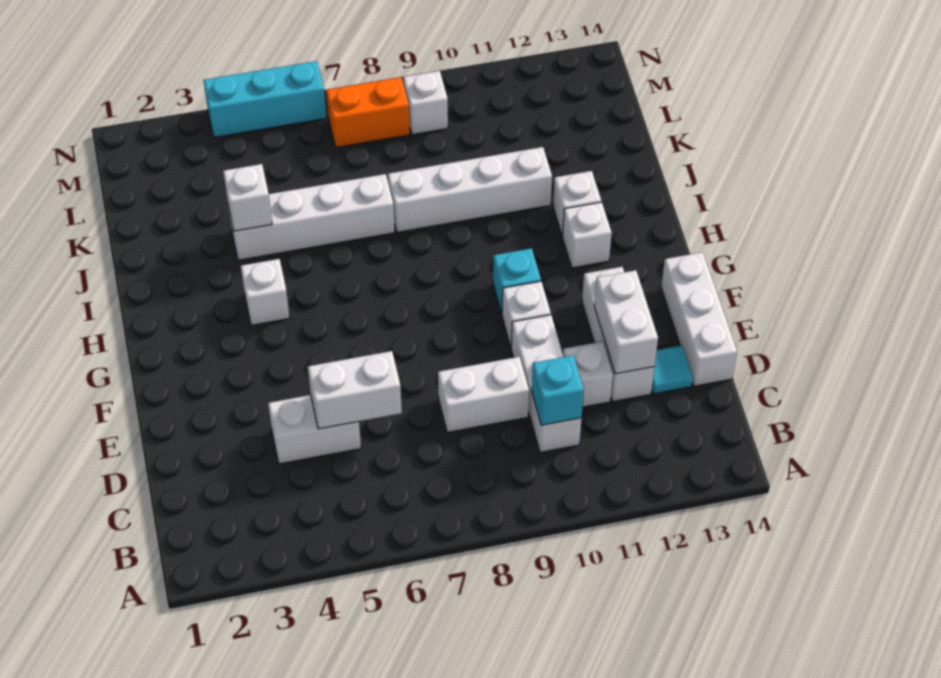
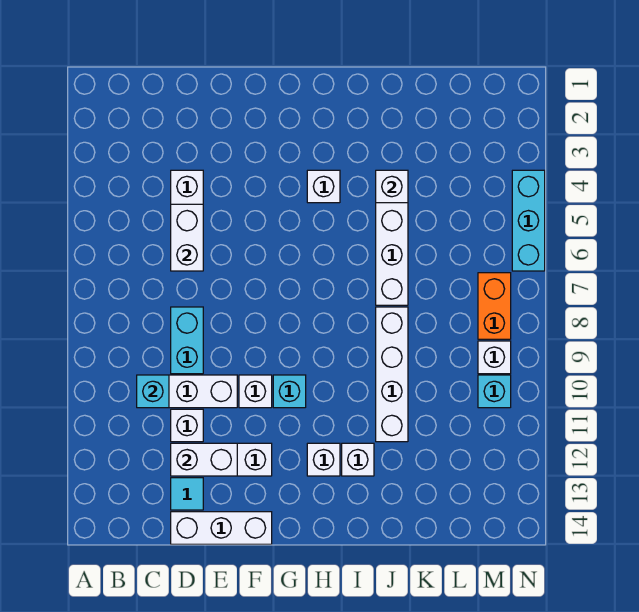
white 1x2 brick [438,357,529,433] -> cyan 1x2 brick [171,307,203,374]
none -> cyan 1x1 brick [478,375,511,408]

